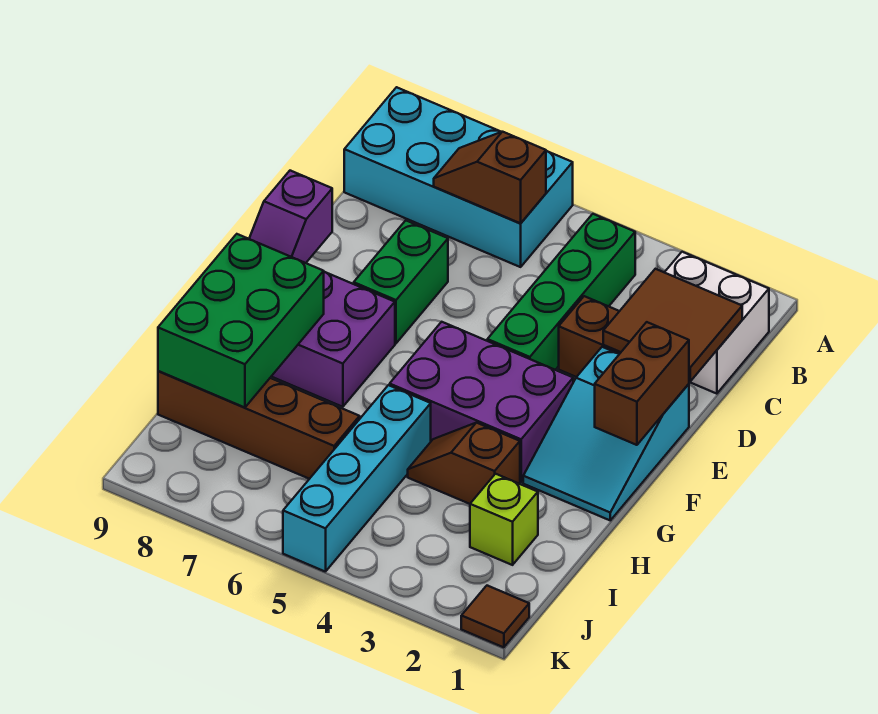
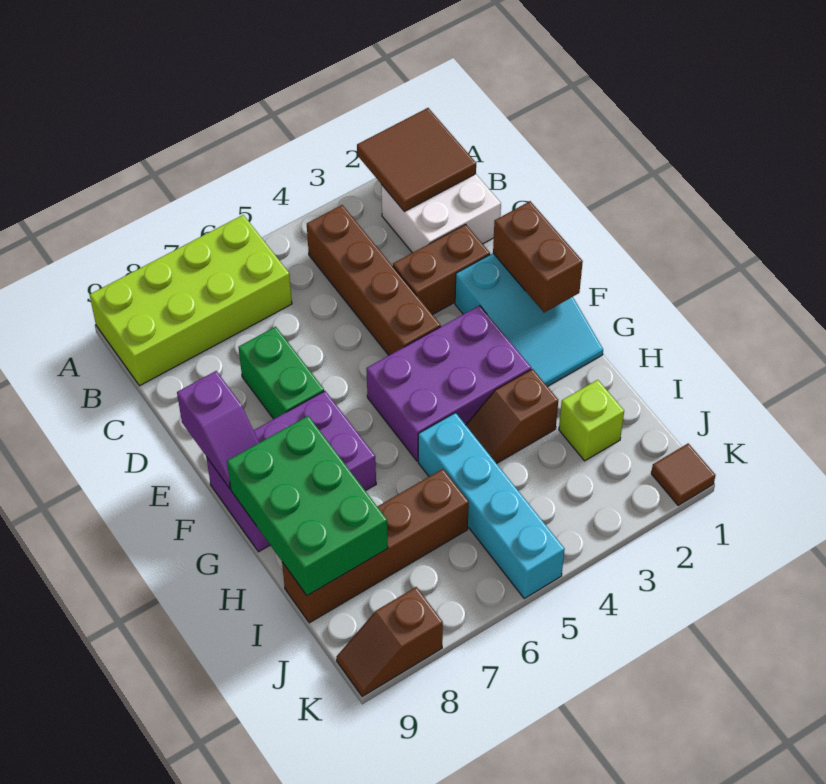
cyan 2x4 brick [344,87,573,267] -> lime 2x4 brick [90,215,292,386]
green 1x4 brick [487,214,635,370] -> brown 1x4 brick [307,205,441,355]
brown 1x2 slope [434,132,546,223] -> brown 1x2 slope moved to [336,587,443,696]
brown 2x2 tile [603,269,742,381] -> brown 2x2 tile moved to [357,108,476,212]

